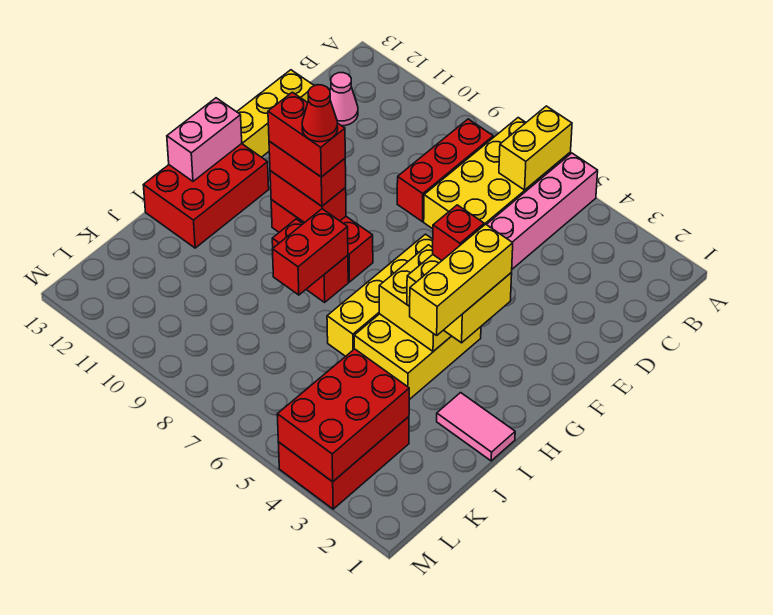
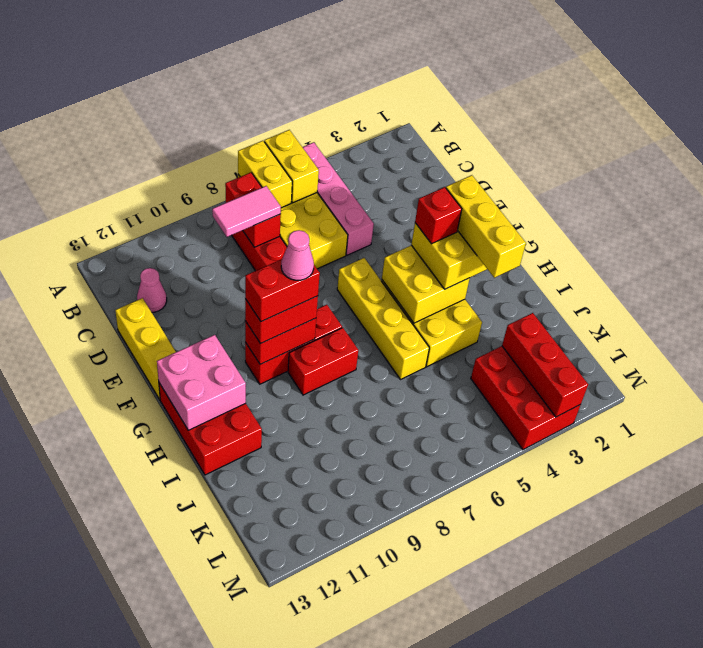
none -> yellow 1x2 brick [238,141,292,208]
red 1x1 cone [302,85,338,142] -> pink 1x1 cone [281,230,314,280]
pink 1x2 brick [167,98,242,181] -> pink 2x2 brick [157,335,246,430]
red 1x2 brick [272,209,348,295] -> red 1x2 brick moved to [225,173,281,247]
pink 1x2 tile [437,393,515,461] -> pink 1x2 tile moved to [212,186,281,237]
red 2x3 brick [277,349,409,482] -> red 1x3 brick [502,313,588,417]

